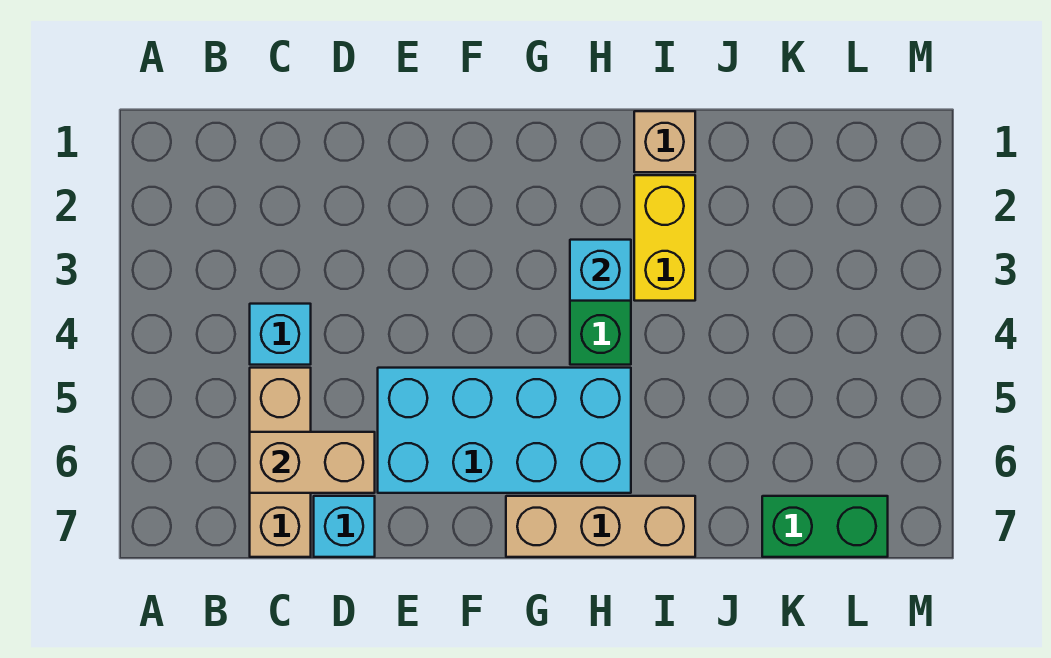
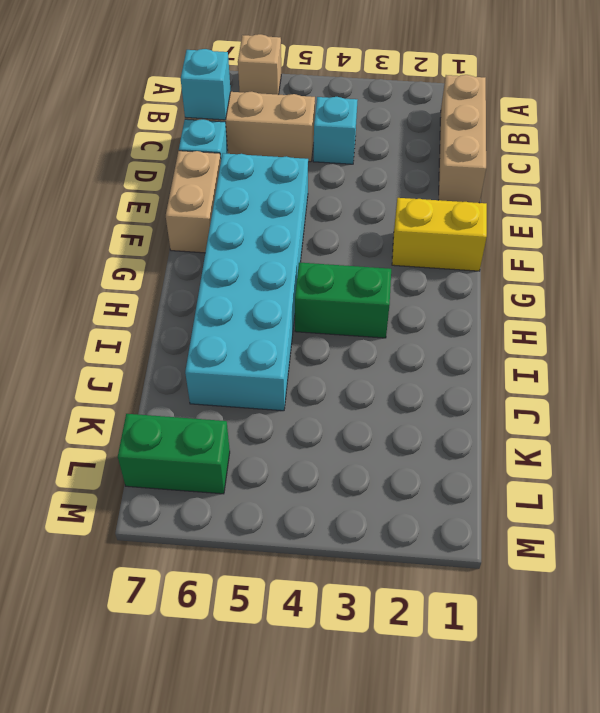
tan 1x2 brick [250,432,375,493] -> tan 1x2 brick moved to [166,151,221,253]
cyan 2x4 brick [378,368,631,493] -> cyan 2x6 brick [185,153,308,411]
tan 1x3 brick [506,496,695,557] -> tan 1x3 brick moved to [439,75,486,203]
cyan 1x1 brick [570,240,631,301] -> cyan 1x1 brick moved to [181,49,231,120]
tan 1x1 brick [634,111,695,172] -> tan 1x1 brick moved to [238,34,281,95]
yellow 1x2 brick [634,175,695,301] -> yellow 1x2 brick moved to [392,198,487,271]
green 1x2 brick [762,496,888,557] -> green 1x2 brick turned to [118,414,230,494]

